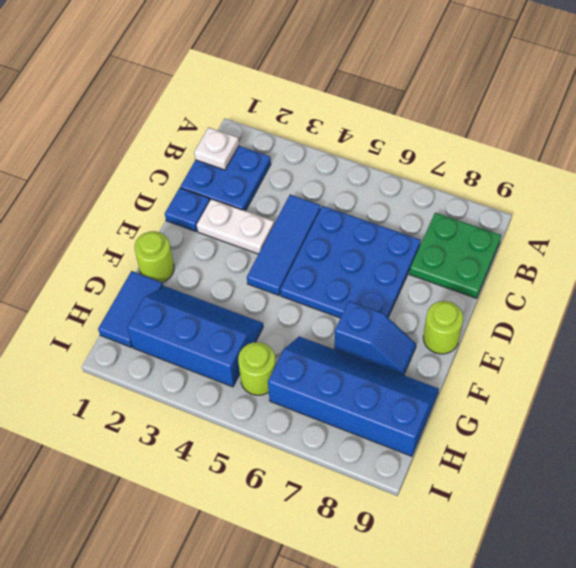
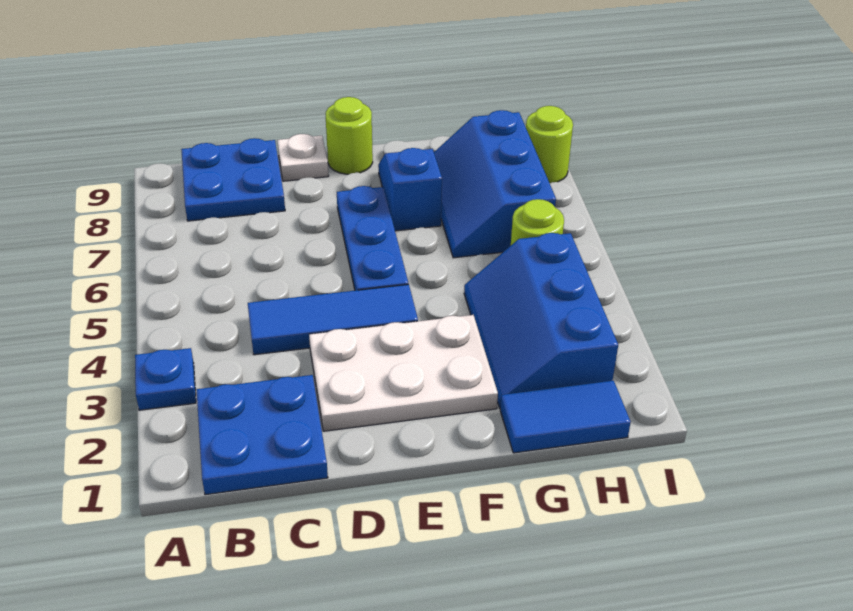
white 1x1 plate [194,127,239,170] -> white 1x1 plate moved to [277,134,329,181]
green 2x2 plate [410,213,501,298] -> blue 2x2 plate [181,138,285,221]
blue 3x3 plate [280,206,421,318] -> blue 1x3 plate [337,186,408,290]
blue 1x1 plate [165,188,210,231] -> blue 1x1 plate moved to [135,348,196,410]
white 1x2 plate [197,199,274,254] -> white 2x3 plate [309,315,498,431]
lime 1x1 round brick [135,231,174,282] -> lime 1x1 round brick moved to [526,106,573,183]
blue 2x4 slope [268,336,439,456] -> blue 2x3 slope [434,110,556,258]

